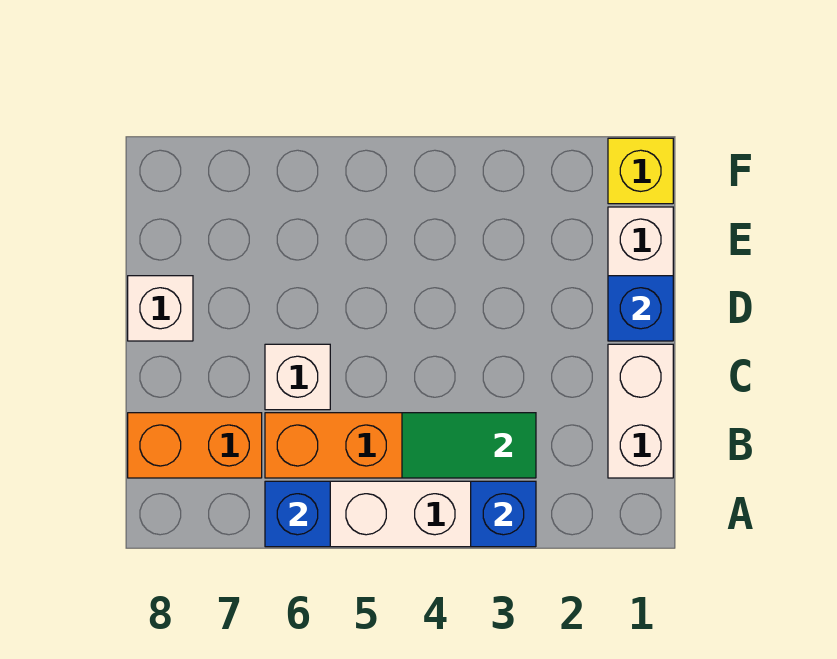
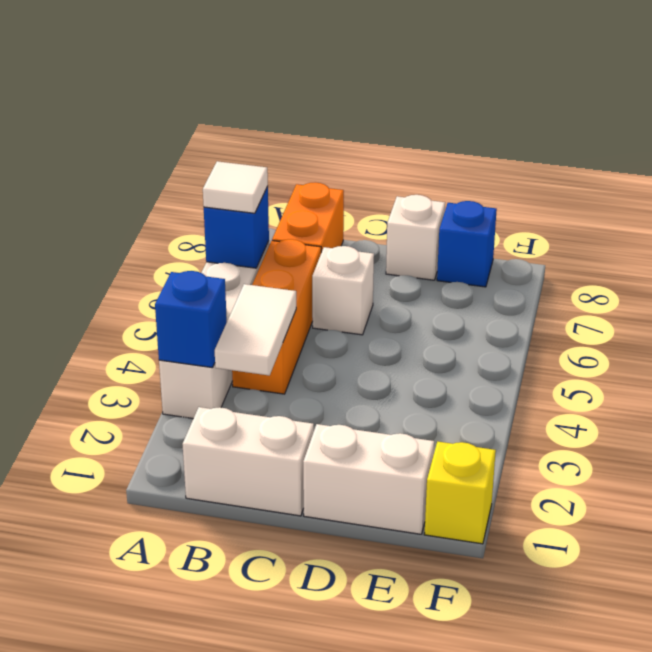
none -> white 1x1 tile [203,161,268,213]
green 1x2 tile [402,413,536,478] -> white 1x2 tile [215,284,296,376]
blue 1x1 brick [608,276,673,341] -> blue 1x1 brick moved to [437,201,497,287]

